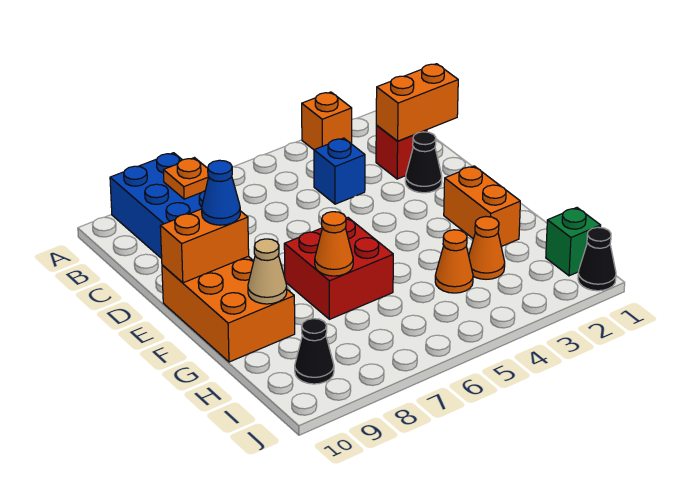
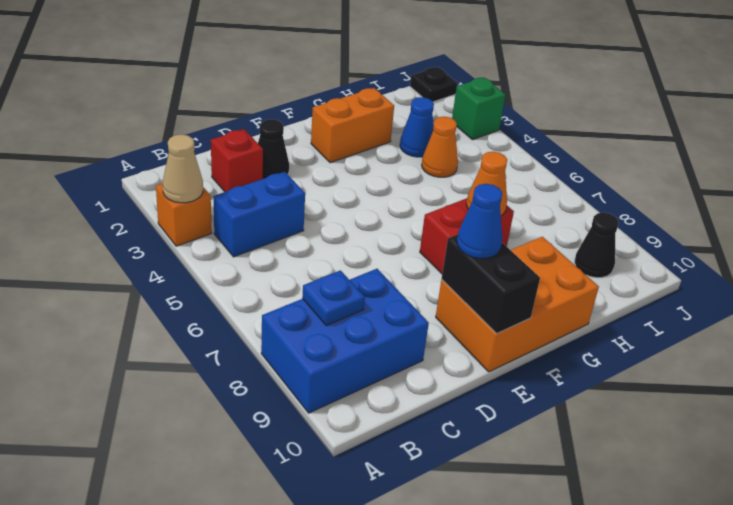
orange 1x1 plate [163,158,209,199] -> blue 1x1 plate [302,270,365,326]
orange 1x2 brick [376,64,458,141] -> none
blue 1x1 brick [314,138,365,204] -> blue 1x2 brick [213,172,305,257]
orange 1x2 brick [160,209,249,283] -> black 1x2 brick [442,234,540,333]
red 2x2 brick [284,218,393,319] -> red 1x2 brick [420,198,514,274]
tan 1x1 cone [248,239,287,304] -> tan 1x1 cone moved to [163,134,203,203]
orange 1x1 cone [469,217,505,279] -> blue 1x1 cone [400,97,434,157]
green 1x1 brick [546,208,601,276] -> green 1x1 brick moved to [452,77,505,140]
black 1x1 cone [578,227,616,291] -> black 1x1 plate [410,67,457,102]

